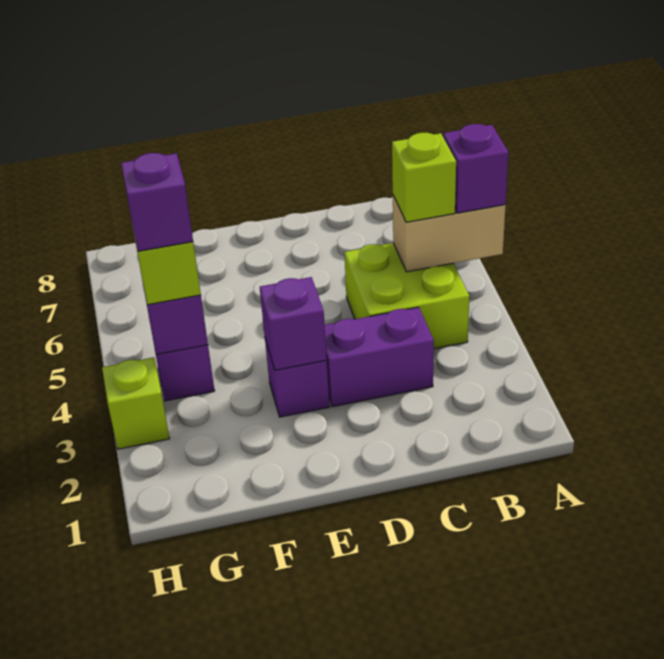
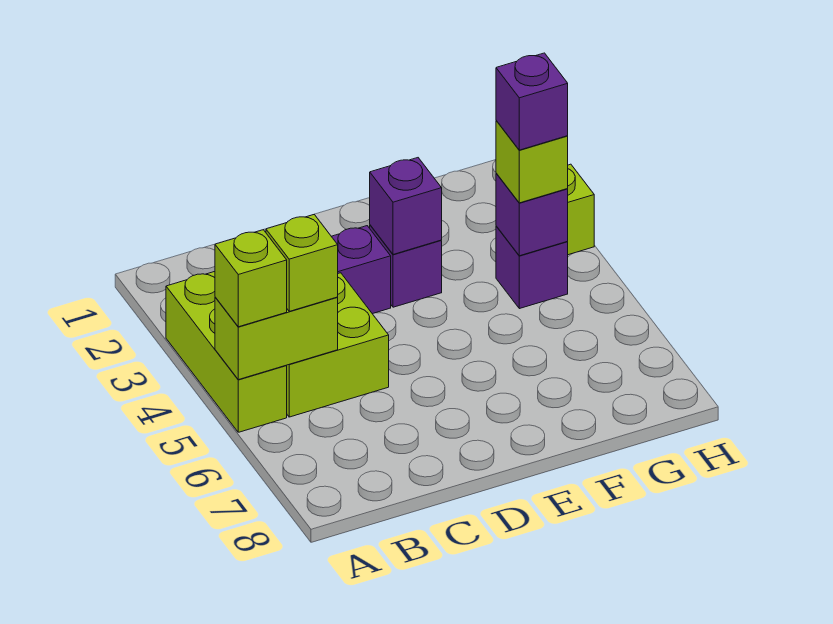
none -> lime 1x3 brick [166,272,287,432]
tan 1x2 brick [393,196,506,272] -> lime 1x2 brick [215,297,338,380]
purple 1x1 brick [443,124,509,213] -> lime 1x1 brick [215,230,287,327]

